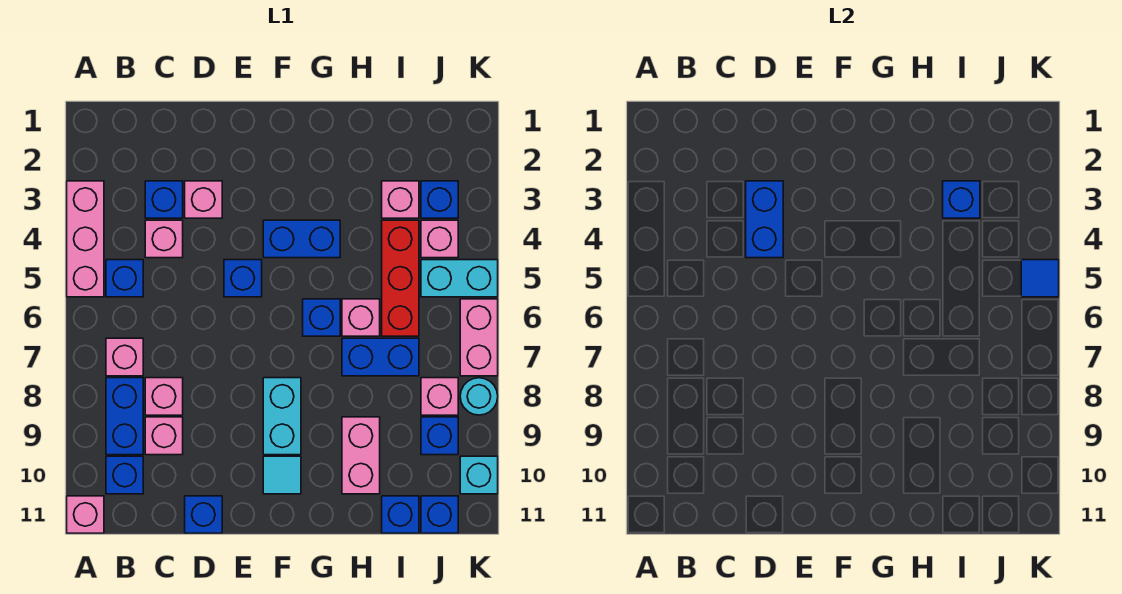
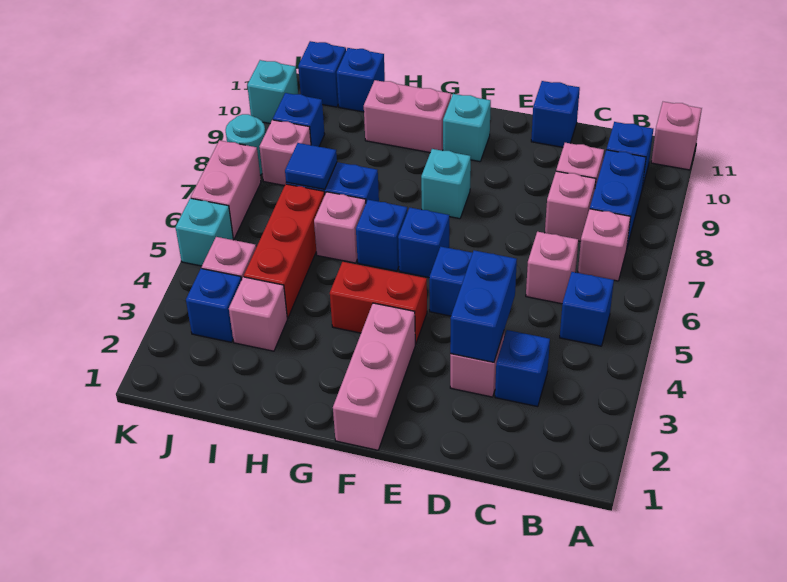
pink 1x3 brick [67,181,104,297] -> pink 1x3 brick moved to [333,303,415,450]
pink 1x1 brick [145,220,183,258] -> pink 1x1 brick moved to [526,232,578,304]
blue 1x2 brick [263,220,340,258] -> red 1x2 brick [330,262,427,344]
cyan 1x2 brick [263,378,301,455] -> cyan 1x1 brick [421,149,471,219]
cyan 1x1 tile [263,456,301,494] -> cyan 1x1 brick [443,94,491,162]
pink 1x2 brick [342,417,380,494] -> pink 1x2 brick turned to [364,80,451,152]
blue 1x1 brick [943,181,980,218] -> blue 1x1 brick moved to [398,208,449,277]
cyan 1x2 brick [421,260,498,297] -> cyan 1x1 brick [176,198,233,266]
blue 1x1 tile [1021,260,1059,297] -> blue 1x1 tile moved to [285,143,337,190]

